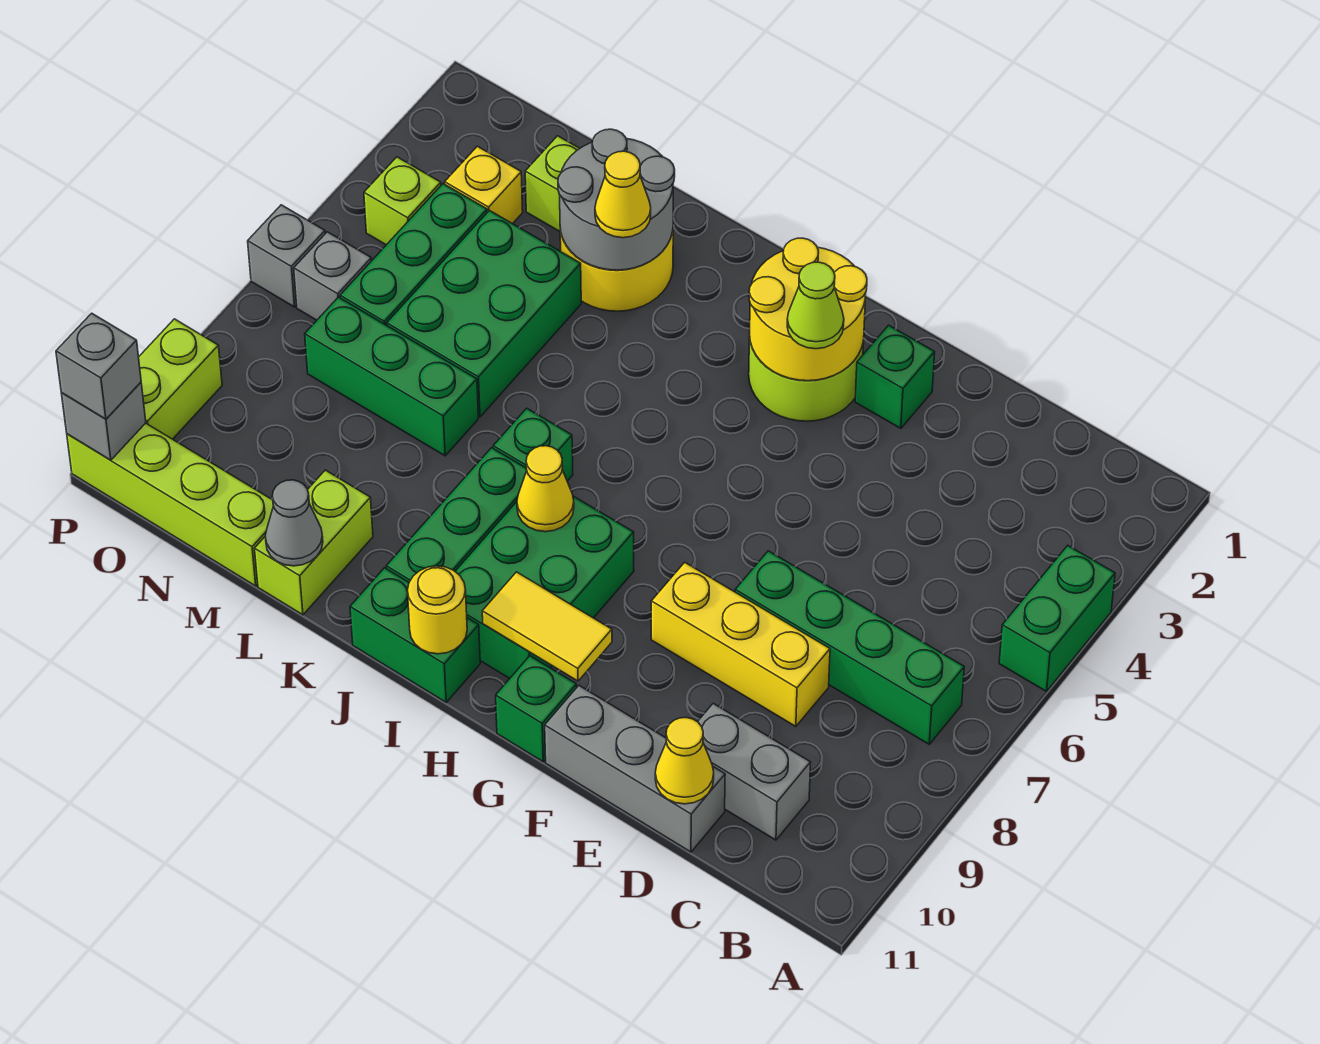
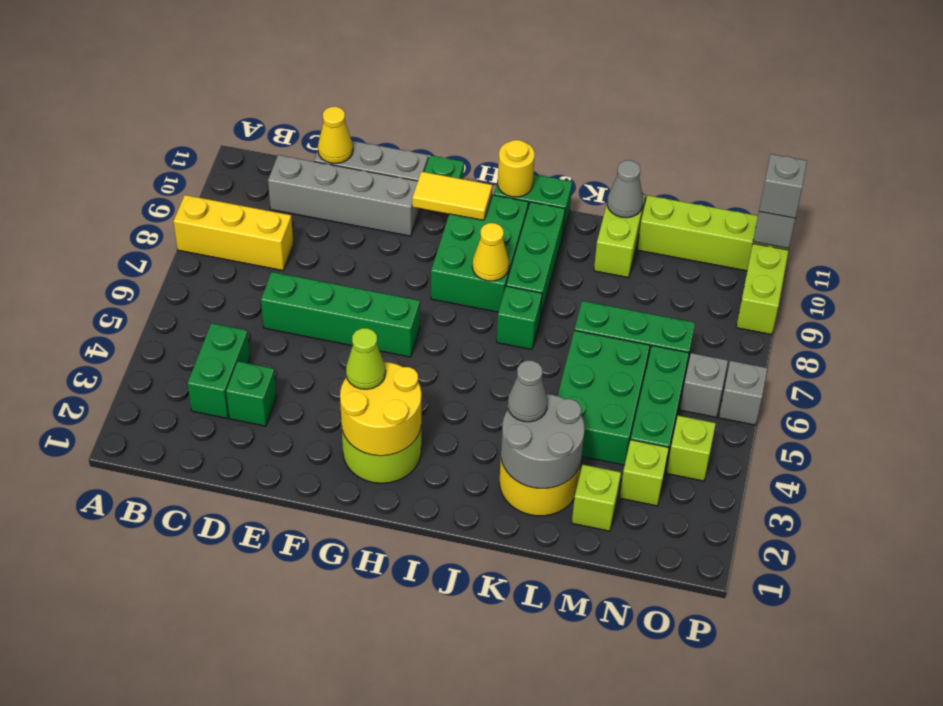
green 1x2 brick [999,545,1115,691] -> green 1x2 brick moved to [187,323,250,418]
green 1x4 brick [735,551,964,744] -> green 1x4 brick moved to [261,272,420,357]
grey 1x2 brick [698,703,811,840] -> grey 1x4 brick [268,155,419,236]
yellow 1x3 brick [651,562,830,727] -> yellow 1x3 brick moved to [173,195,293,270]
green 1x1 brick [855,325,935,428] -> green 1x1 brick moved to [226,361,277,426]
yellow 1x1 cone [595,151,651,238] -> grey 1x1 cone [508,361,548,422]
yellow 1x1 brick [445,146,523,224] -> lime 1x1 brick [620,440,669,506]

